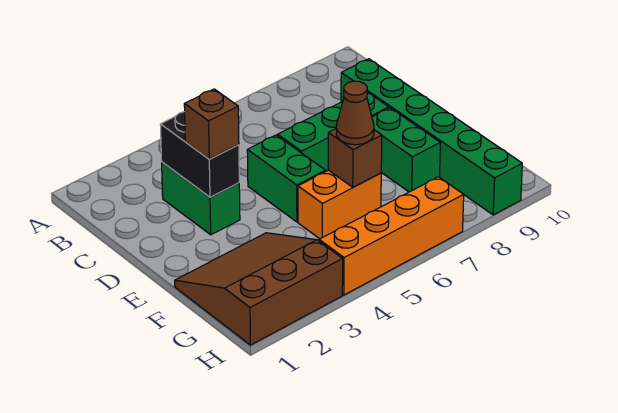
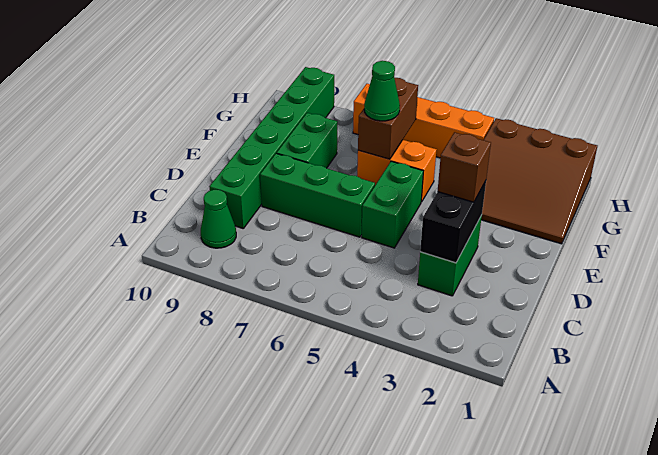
none -> green 1x1 cone [201,190,236,248]
brown 1x1 brick [328,129,382,187] -> brown 1x2 brick [358,78,418,159]
brown 1x1 cone [336,81,374,145] -> green 1x1 cone [364,61,400,121]

